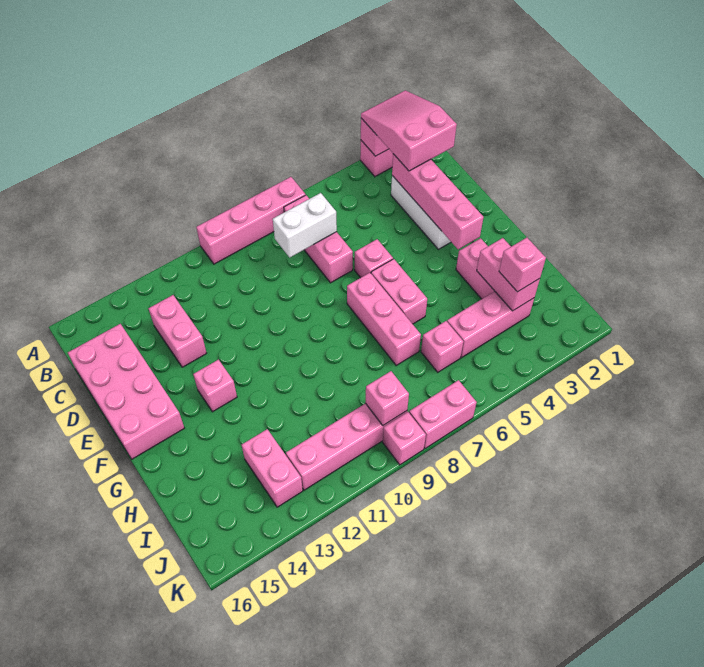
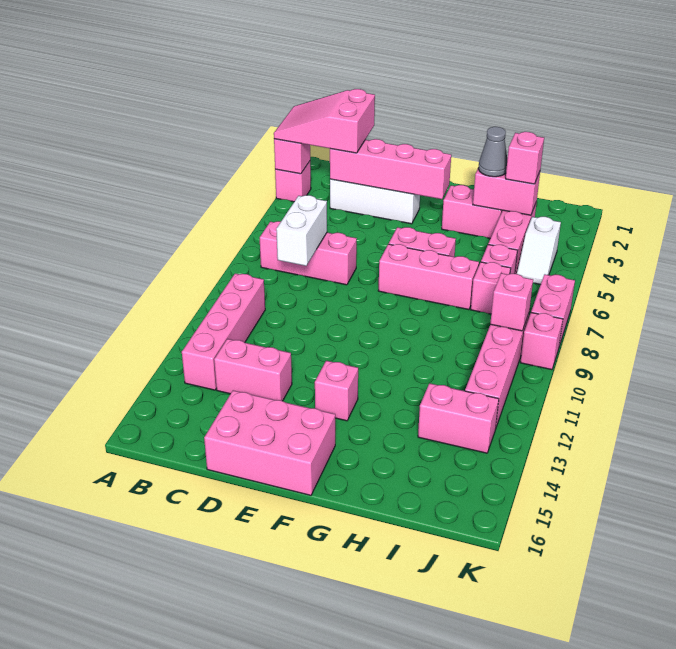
pink 1x4 brick [196,177,306,264] -> pink 1x4 brick moved to [182,273,265,390]
pink 2x4 brick [68,324,184,459] -> pink 2x3 brick [204,390,335,495]
pink 1x1 brick [355,239,393,278] -> pink 1x1 brick moved to [471,262,511,314]
none -> grey 1x1 cone [478,127,507,177]
none -> white 1x2 slope [517,217,561,285]

